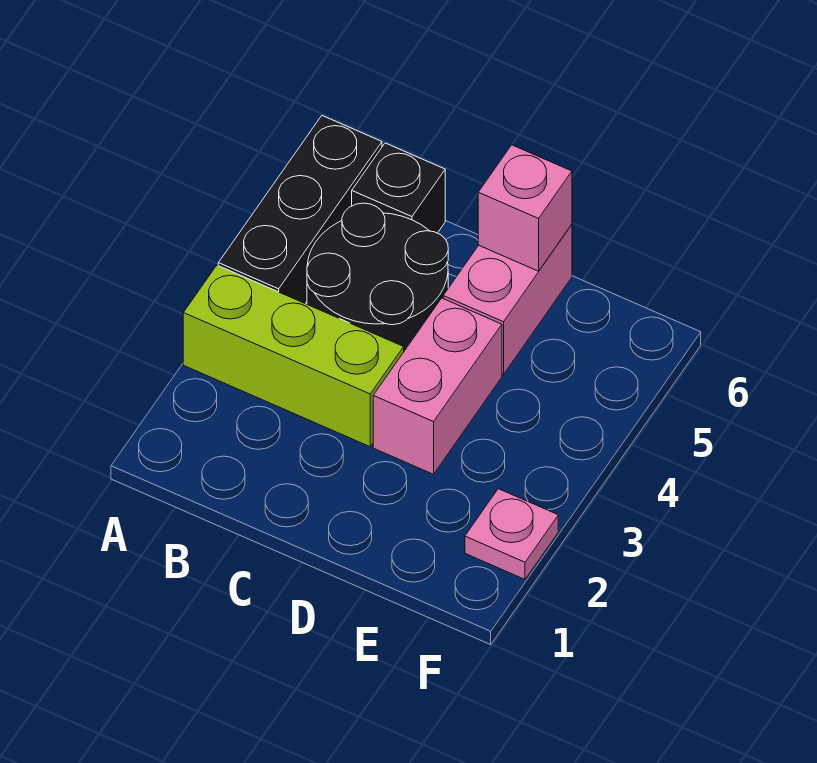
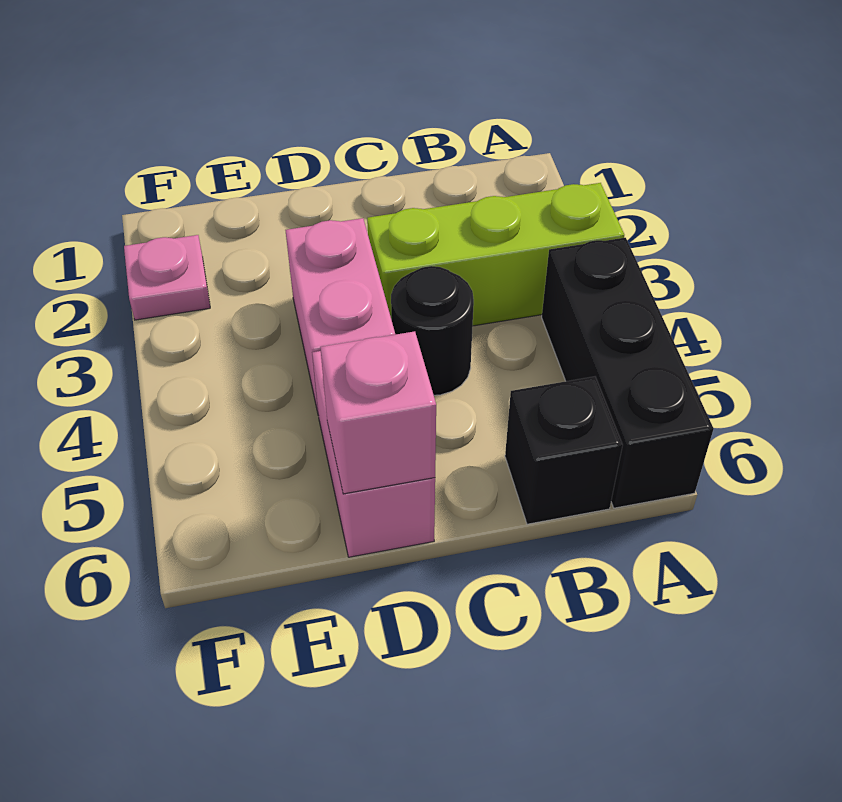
black 2x2 round brick [307,203,448,351] -> black 1x1 round brick [391,266,474,395]

